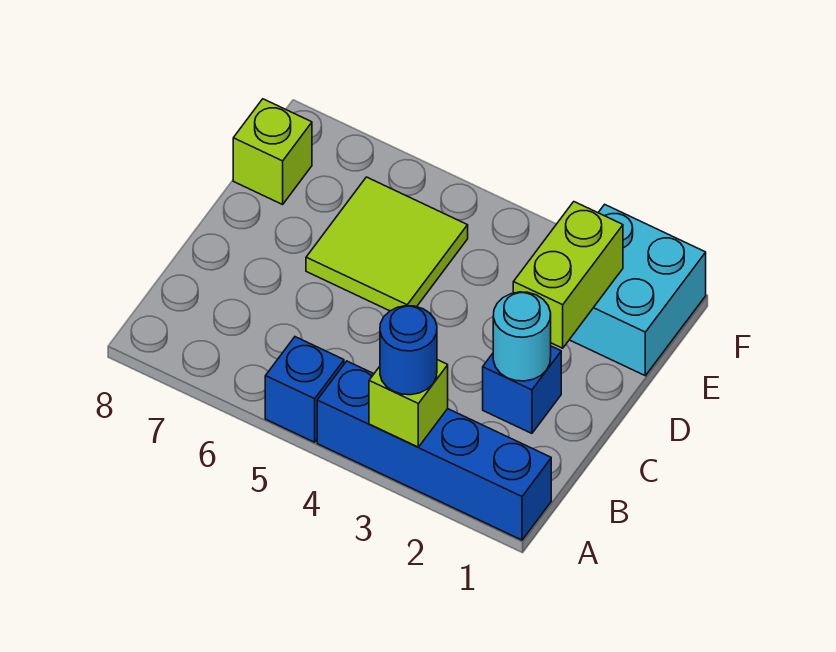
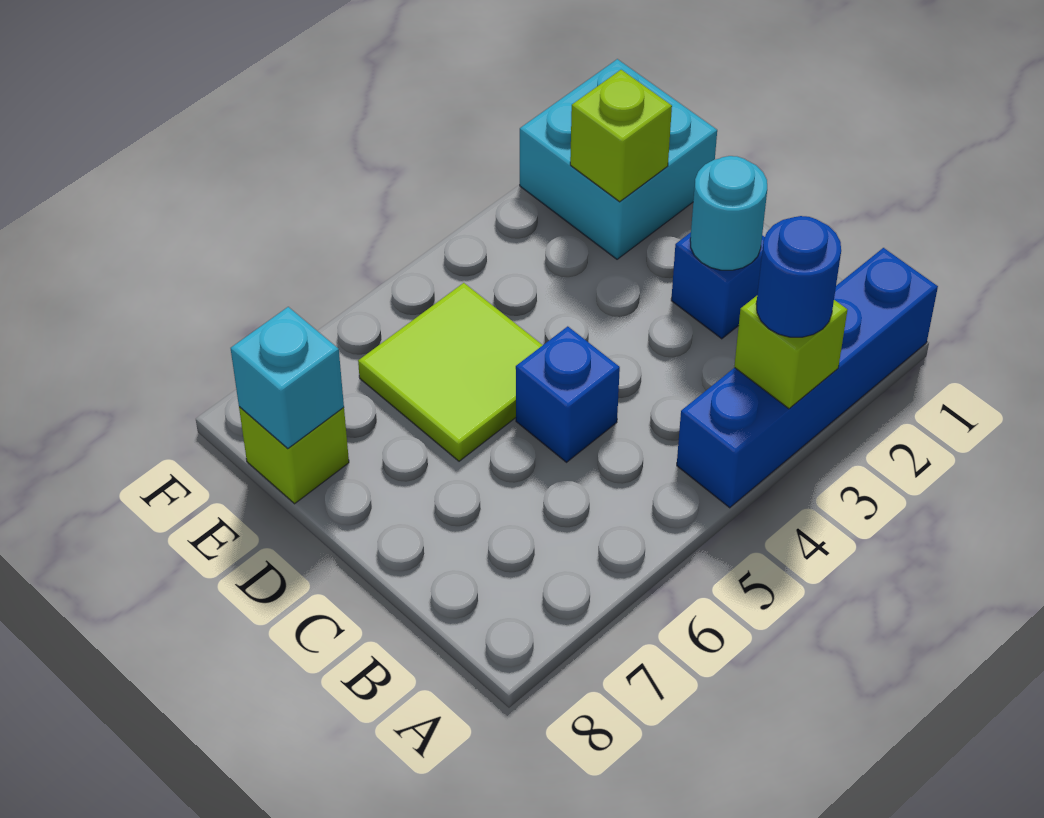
blue 1x1 brick [265,337,344,442] -> blue 1x1 brick moved to [516,326,620,462]
lime 1x2 brick [513,202,623,348] -> lime 1x1 brick [570,70,672,202]
none -> cyan 1x1 brick [231,307,344,449]

